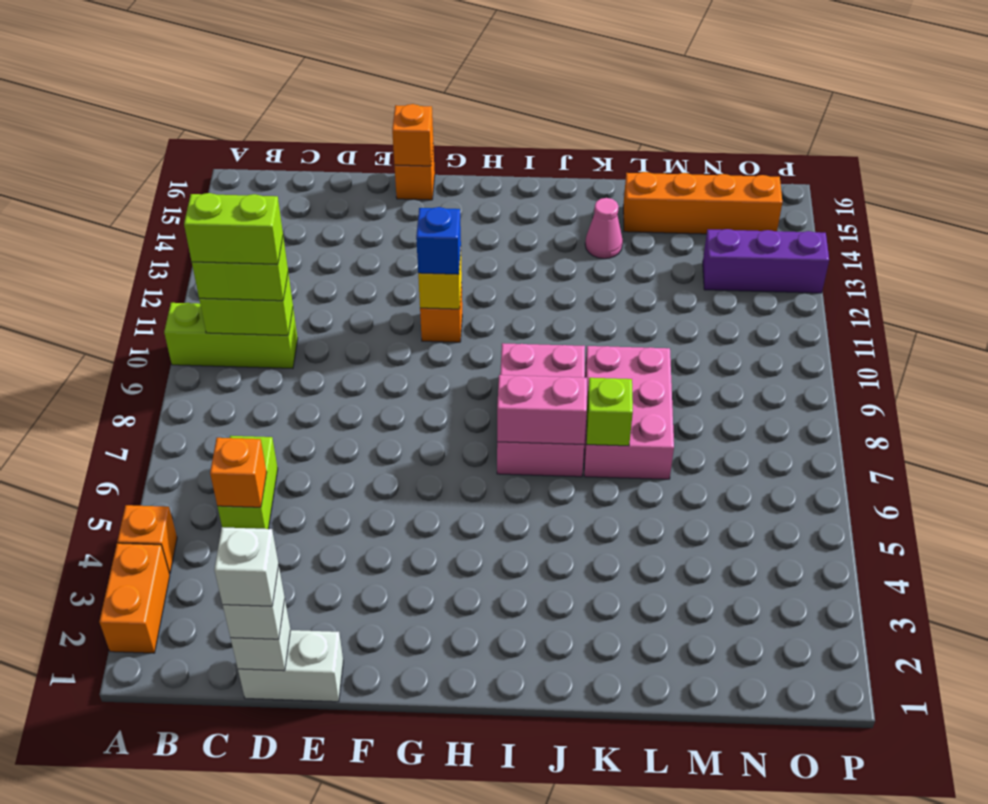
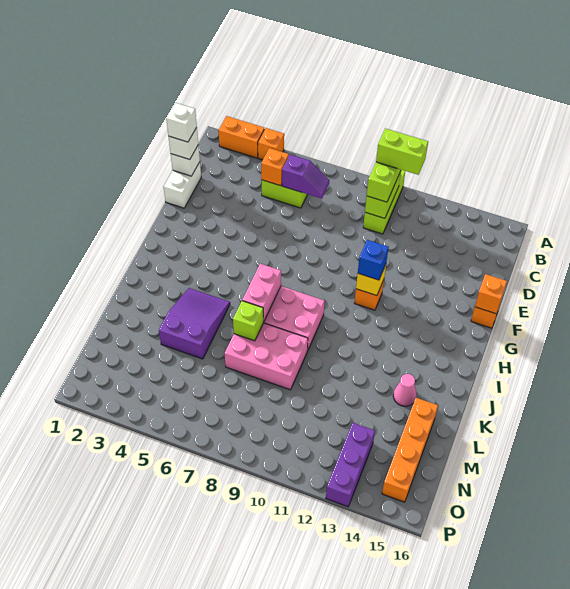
lime 1x2 brick [184,193,283,264] -> lime 1x2 brick turned to [376,128,428,175]
none -> purple 1x2 slope [282,154,329,199]
none -> purple 2x3 slope [159,288,230,359]

